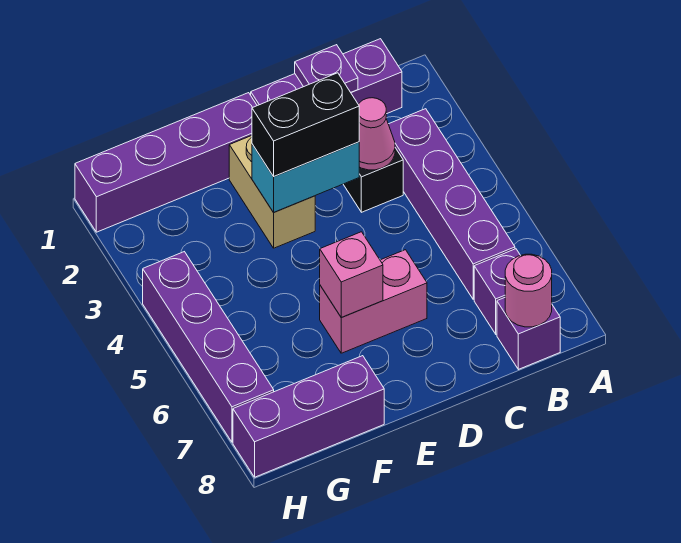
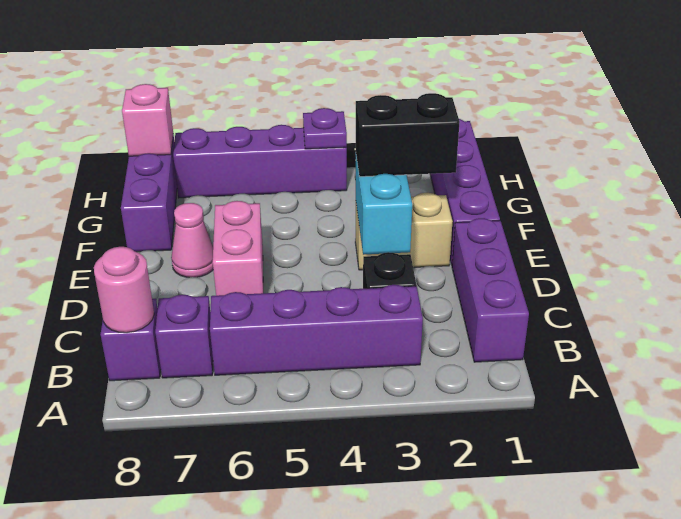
purple 1x1 plate [295,45,358,92] -> purple 1x1 plate moved to [303,108,347,149]
pink 1x1 cone [358,98,395,170] -> pink 1x1 cone moved to [171,203,213,278]
black 1x2 brick [252,73,359,176] -> black 1x2 brick turned to [356,93,460,177]
pink 1x1 brick [320,232,383,317] -> pink 1x1 brick moved to [122,84,173,156]

